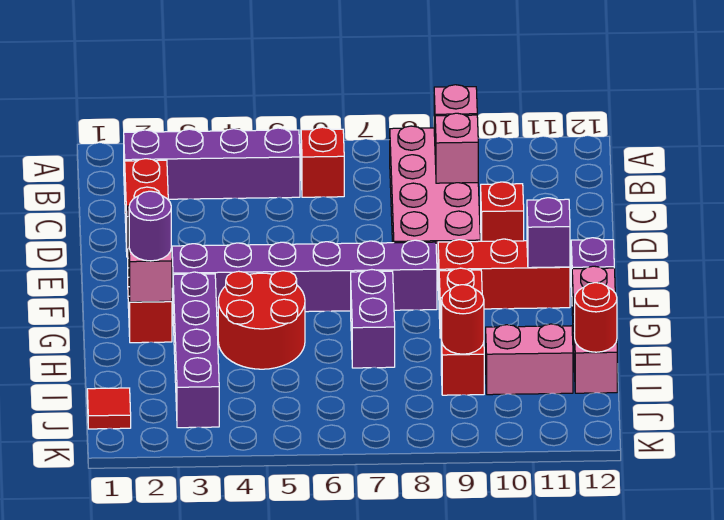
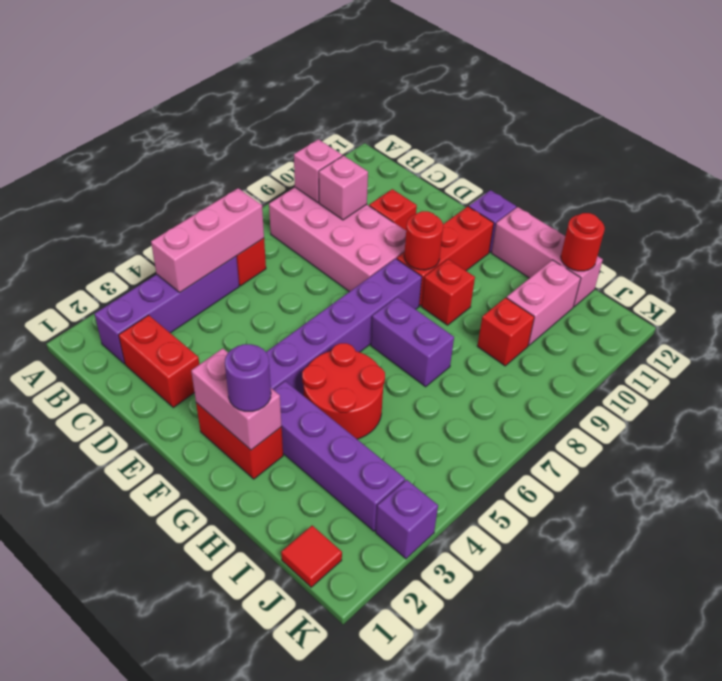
none -> pink 1x3 brick [151,188,264,292]
purple 1x1 brick [527,198,570,268] -> purple 1x1 brick moved to [376,480,438,559]
red 1x1 round brick [441,285,484,354] -> red 1x1 round brick moved to [404,211,443,270]

